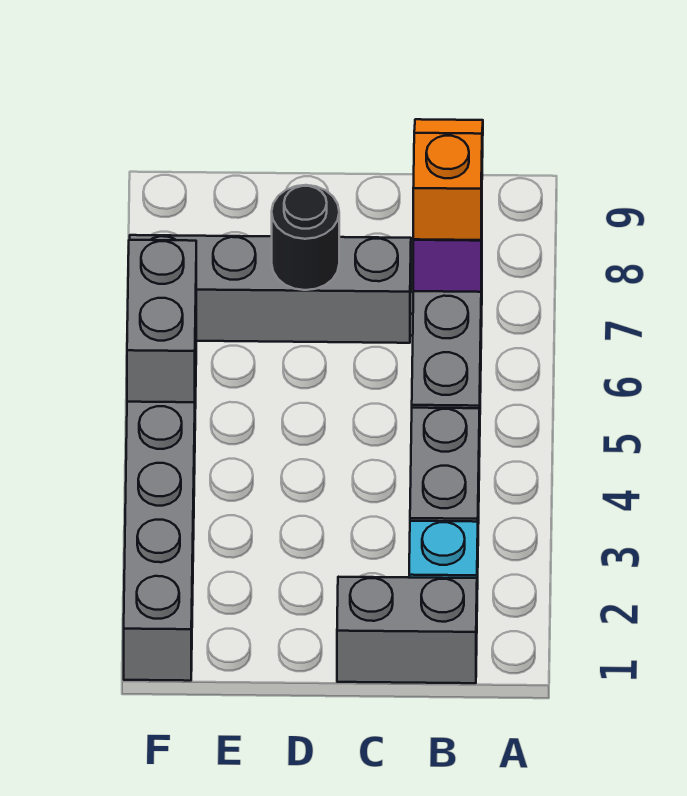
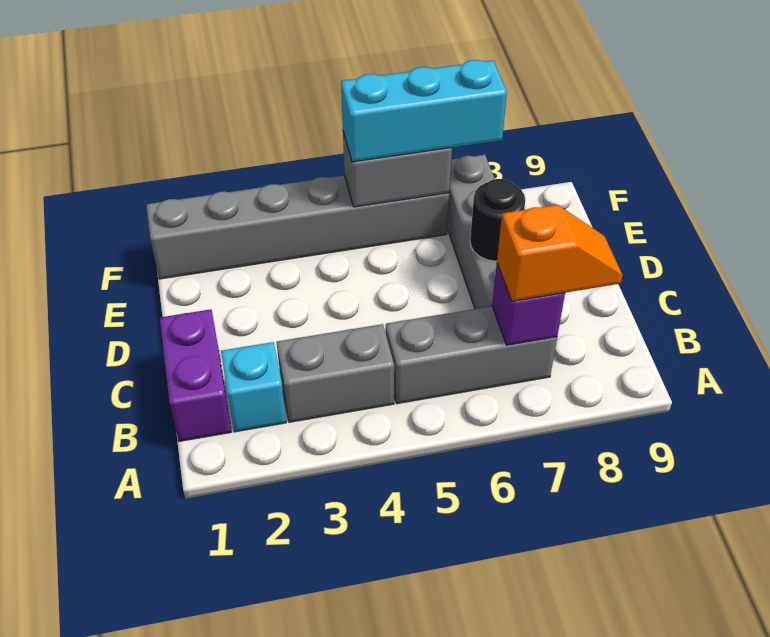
grey 1x2 brick [337,577,477,683] -> purple 1x2 brick [160,309,231,441]
none -> cyan 1x3 brick [341,60,507,162]

